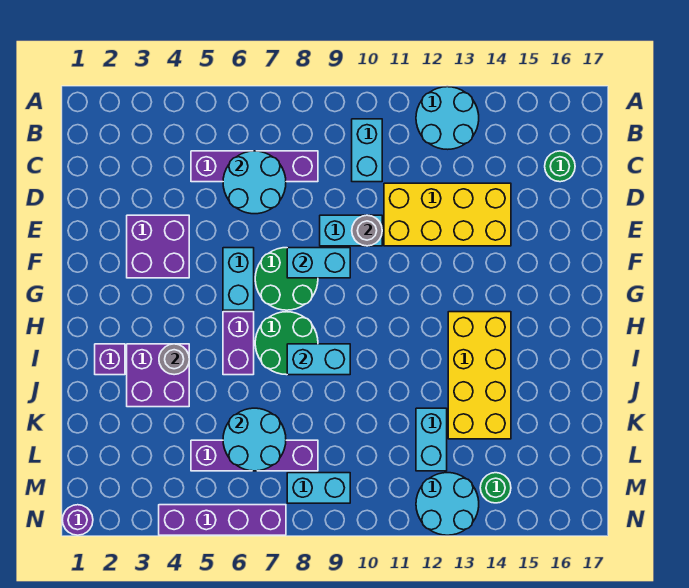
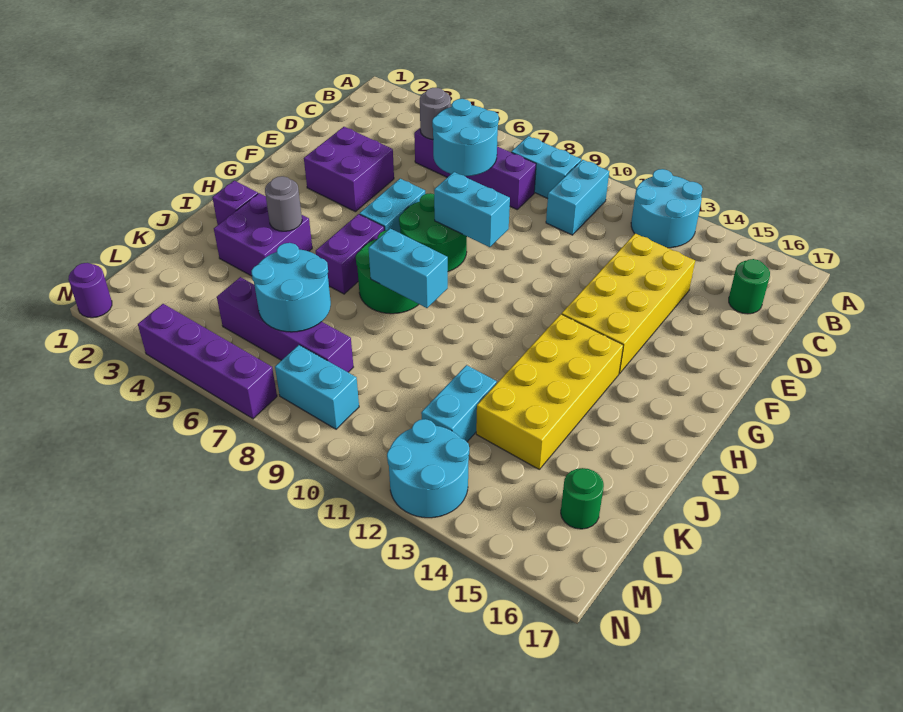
yellow 2x4 brick [384,183,511,246] -> yellow 2x4 brick turned to [562,234,695,374]
cyan 1x2 brick [320,215,382,246] -> cyan 1x2 brick moved to [511,136,581,198]
grey 1x1 round brick [352,215,382,246] -> grey 1x1 round brick moved to [420,88,451,139]
green 1x1 round brick [480,473,511,503] -> green 1x1 round brick moved to [561,468,604,529]

